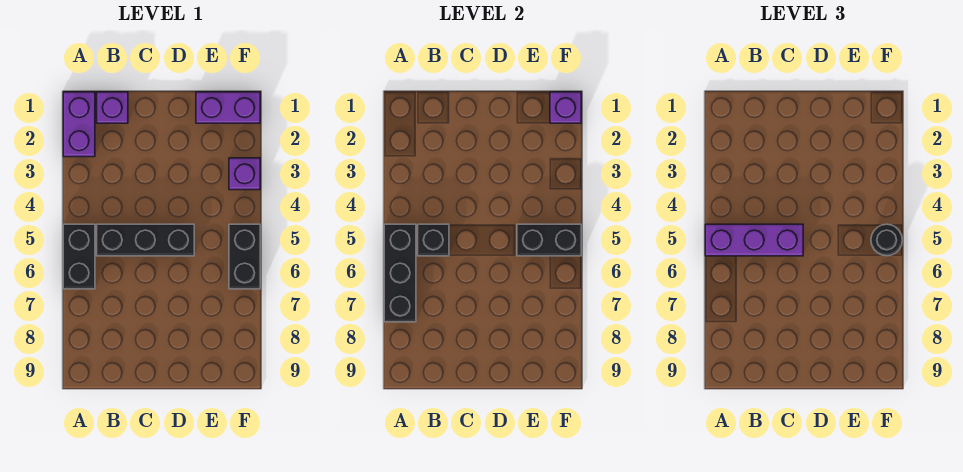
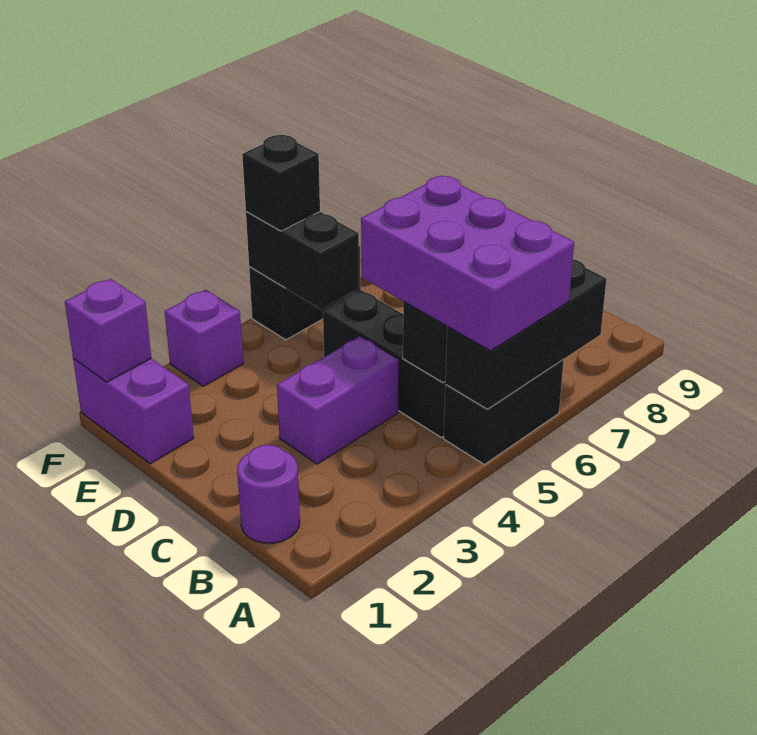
purple 1x2 brick [63,92,95,157] -> purple 1x2 brick moved to [277,336,399,464]
purple 1x3 brick [705,224,803,256] -> purple 2x3 brick [361,176,574,351]
purple 1x1 brick [97,92,128,123] -> purple 1x1 round brick [237,445,300,543]
black 1x1 round brick [871,224,902,256] -> black 1x1 brick [242,135,320,231]

